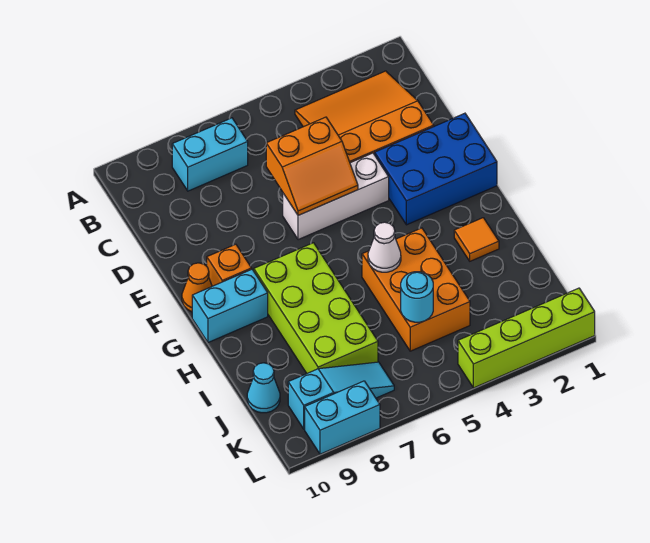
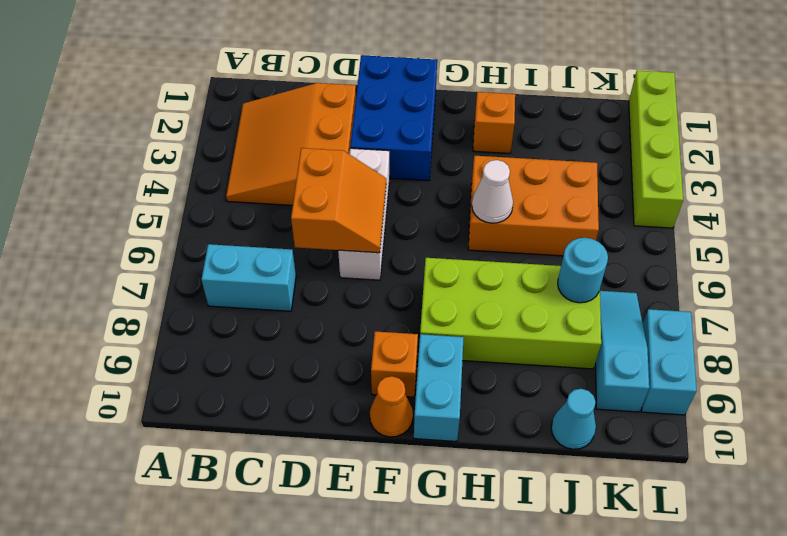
cyan 1x2 brick [172,118,248,191] -> cyan 1x2 brick turned to [201,244,296,311]
orange 1x1 tile [454,218,499,261] -> orange 1x1 brick [473,92,515,153]
cyan 1x1 round brick [401,272,433,322] -> cyan 1x1 round brick moved to [558,238,608,303]

